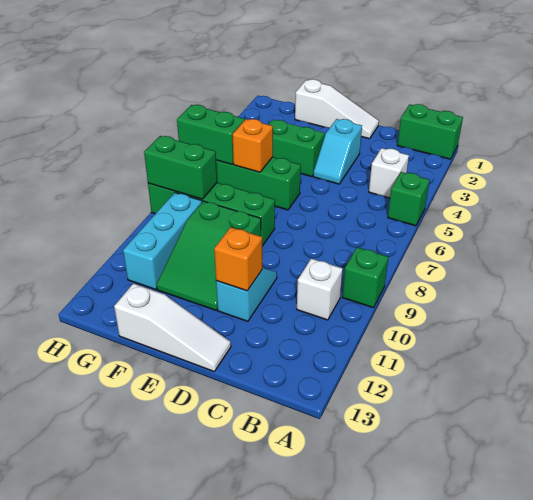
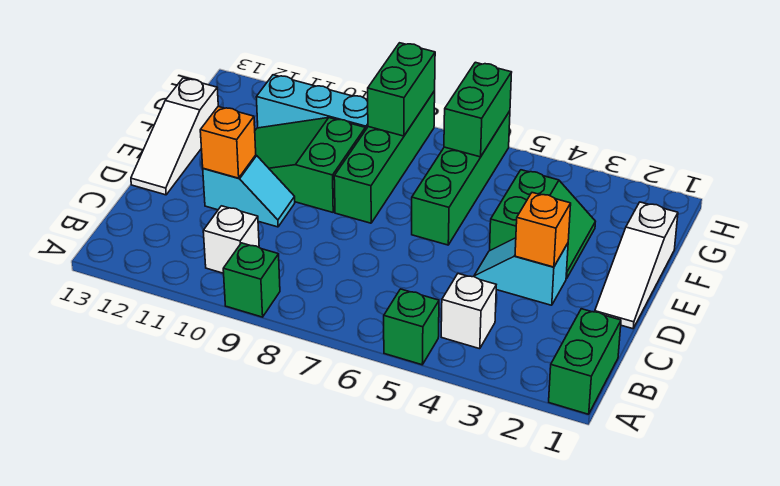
orange 1x1 brick [233,119,273,172] -> orange 1x1 brick moved to [515,193,571,267]

